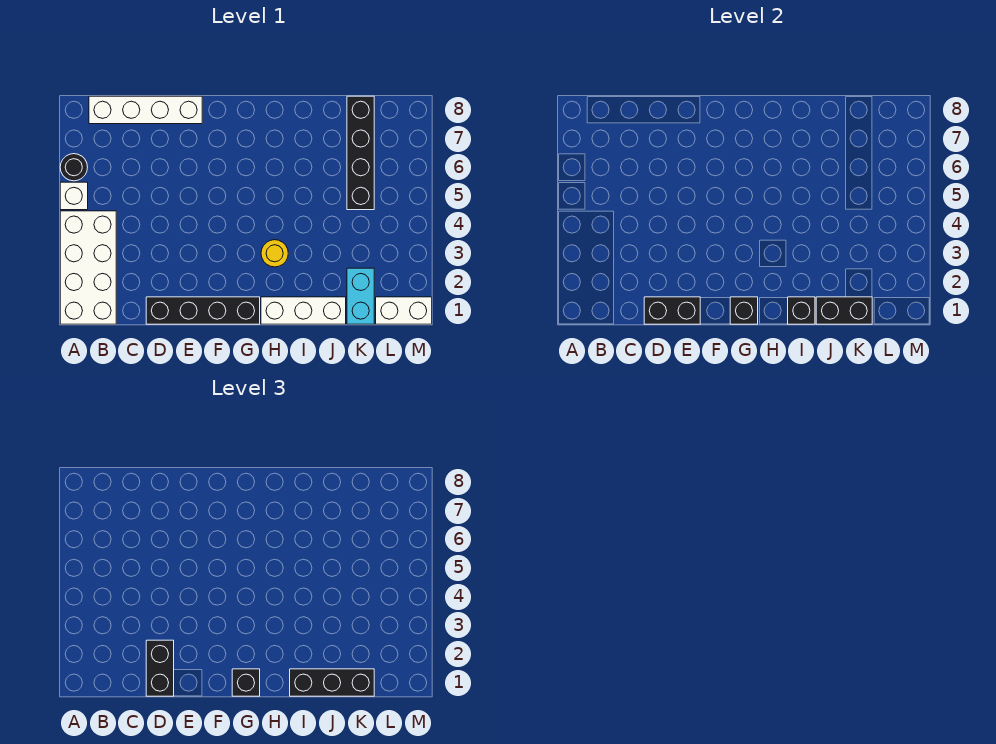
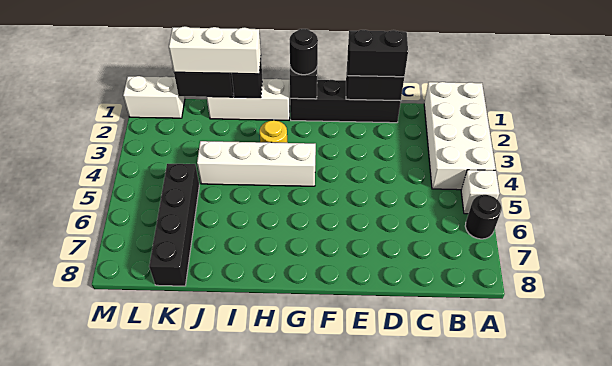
white 1x4 brick [89,96,202,124] -> white 1x4 brick moved to [197,141,316,186]
black 1x2 brick [146,640,174,696] -> black 1x2 brick turned to [347,30,408,77]
black 1x1 brick [232,669,260,696] -> black 1x1 round brick [289,29,318,75]
black 1x3 brick [290,669,374,696] -> white 1x3 brick [169,26,261,74]
cyan 1x2 brick [347,268,374,324] -> none

